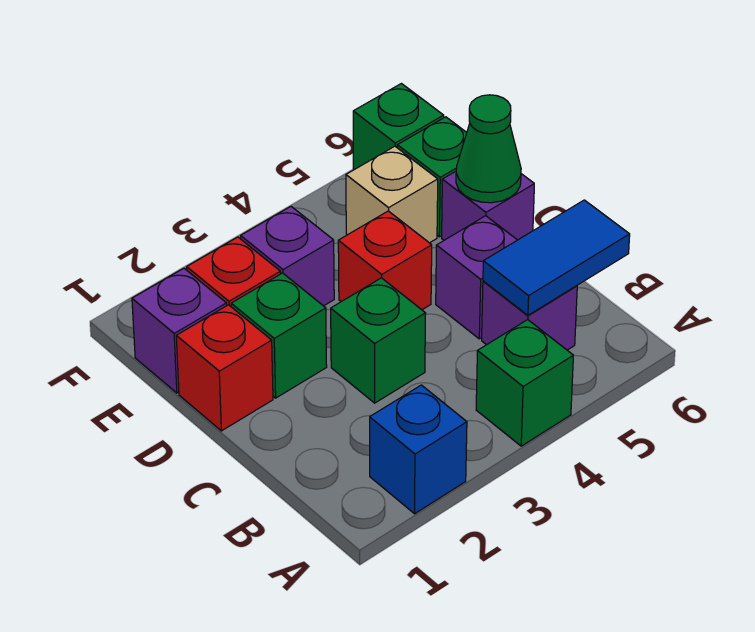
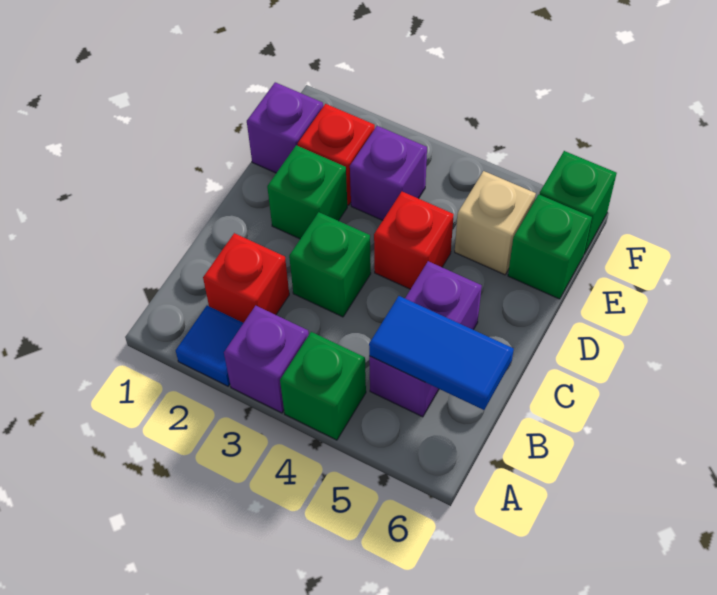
blue 1x1 brick [370,385,467,514] -> blue 1x1 tile [176,306,243,386]
red 1x1 brick [176,305,273,431] -> red 1x1 brick moved to [203,233,289,323]
purple 1x1 brick [442,171,534,240] -> purple 1x1 brick moved to [224,306,309,413]
green 1x1 cone [456,95,521,203] -> none

